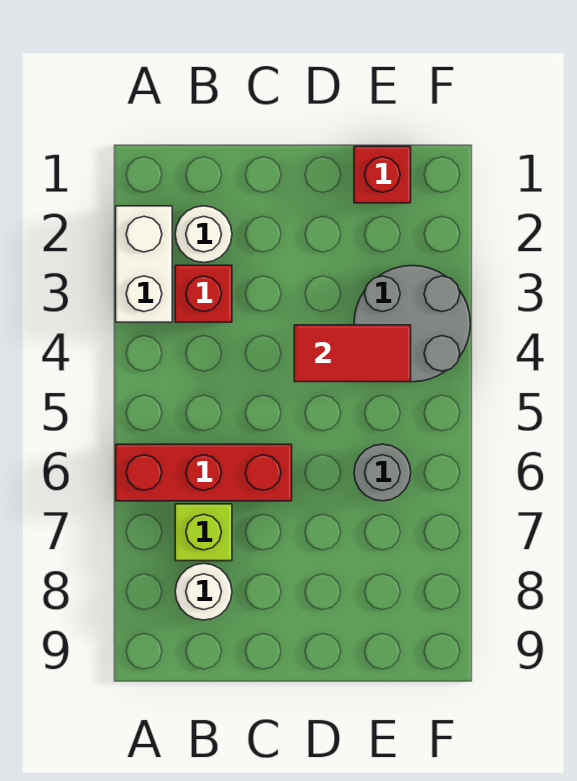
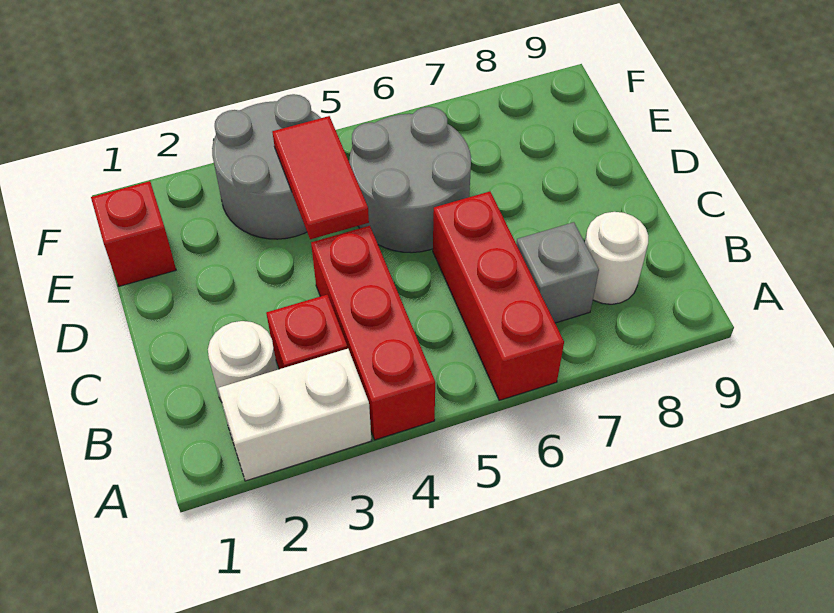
none -> red 1x3 brick [311,226,435,440]
lime 1x1 brick [175,504,232,561] -> grey 1x1 brick [516,222,599,323]
grey 1x1 round brick [354,444,411,501] -> grey 2x2 round brick [349,107,471,253]

